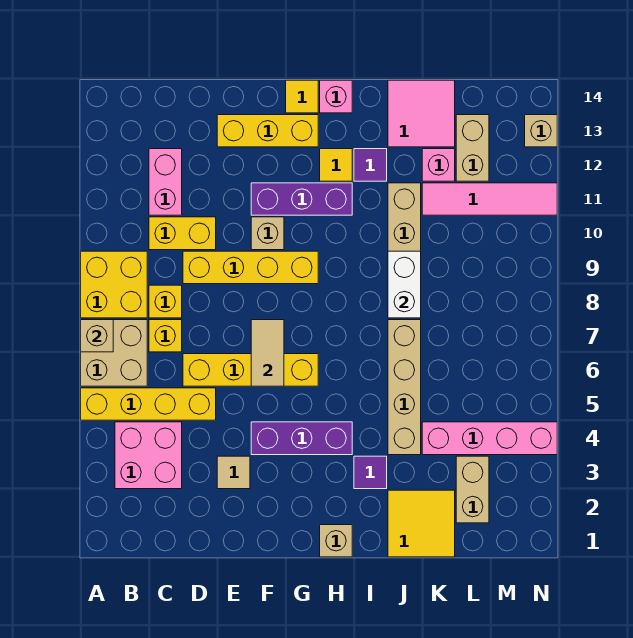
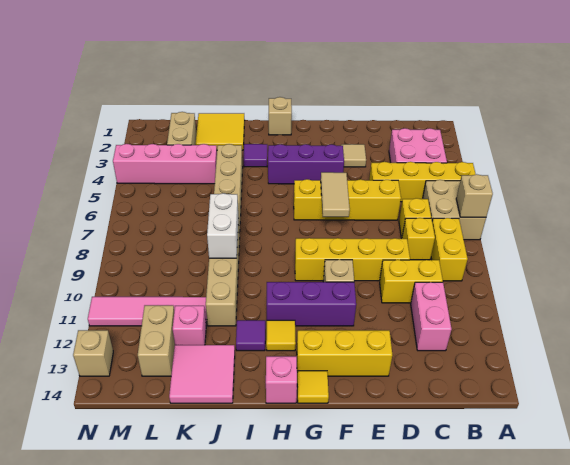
yellow 2x2 brick [81,251,147,318] -> yellow 1x2 brick [431,218,468,281]

